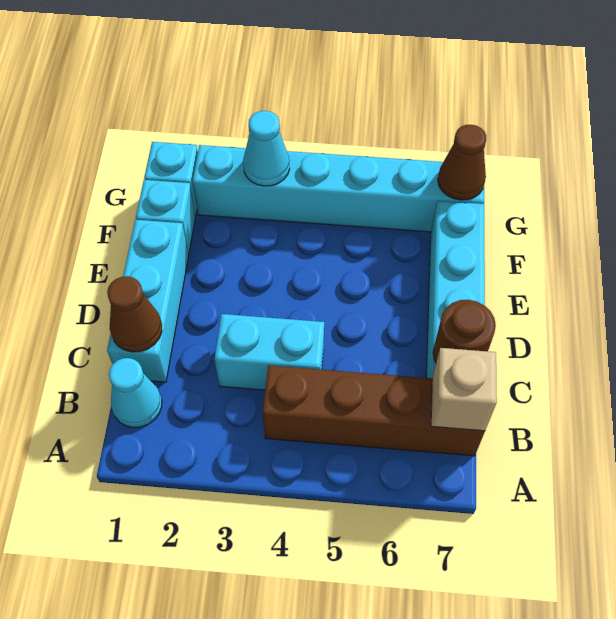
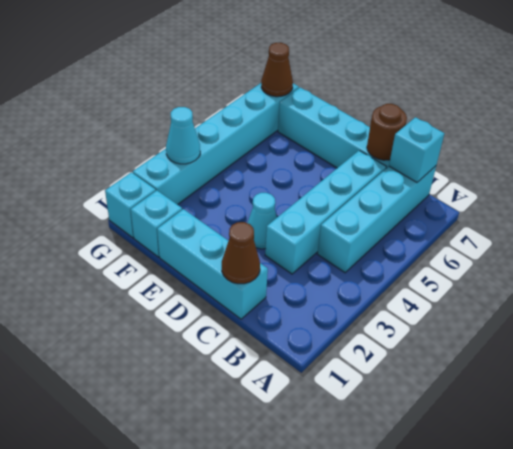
cyan 1x1 cone [109,358,162,428] -> cyan 1x1 cone moved to [248,193,277,249]
brown 1x4 brick [262,365,485,456] -> cyan 1x4 brick [317,166,436,273]
tan 1x1 brick [431,348,497,431] -> cyan 1x1 brick [389,117,444,182]
cyan 1x2 brick [214,314,324,390] -> cyan 1x4 brick [265,151,386,274]

